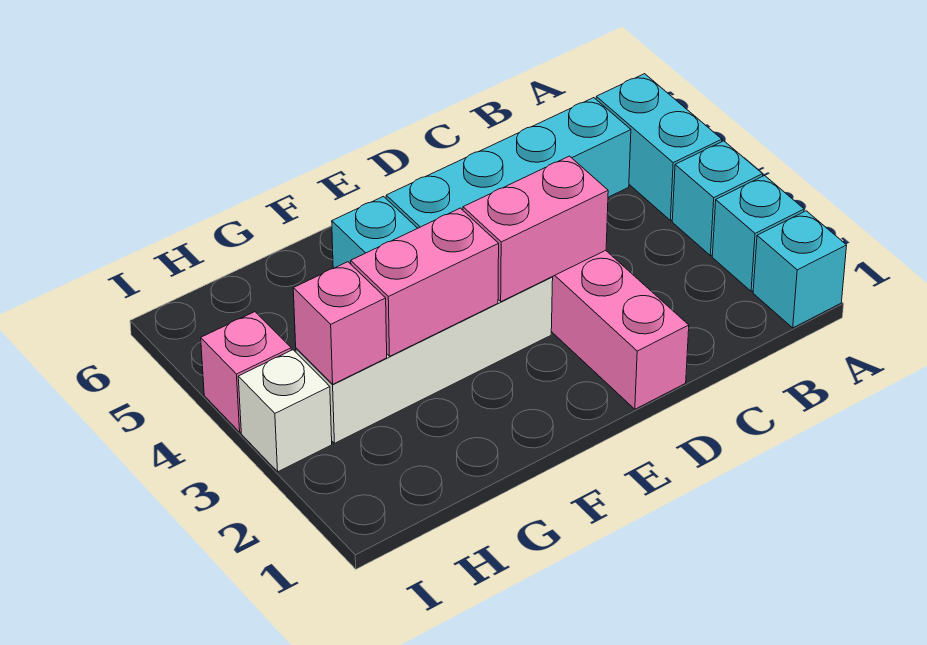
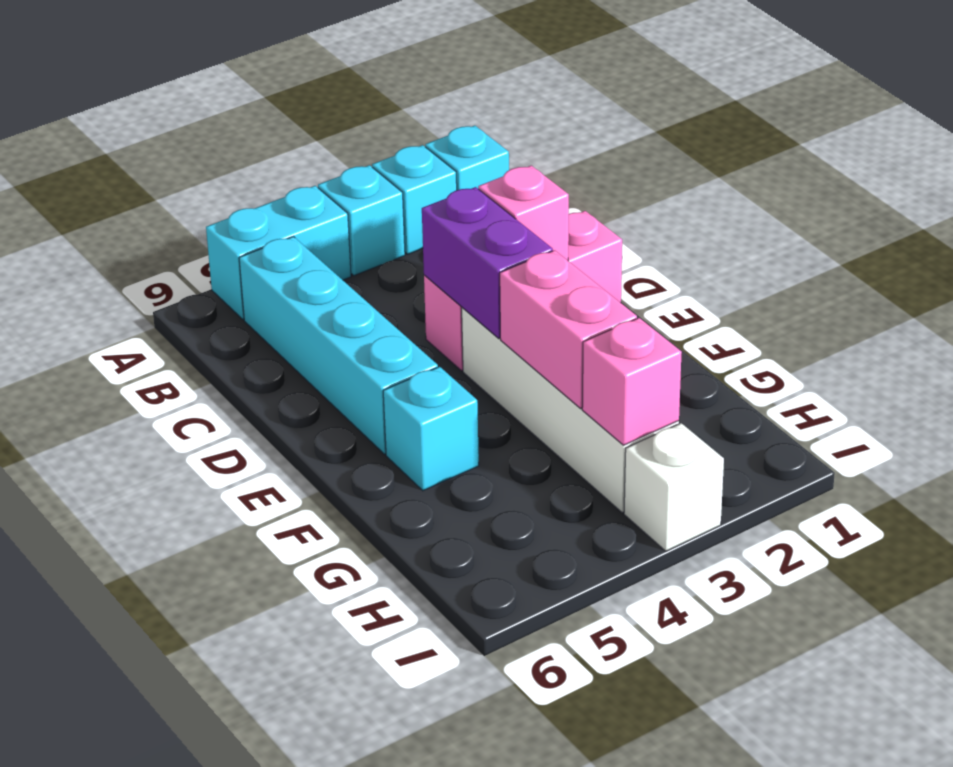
pink 1x2 brick [463,156,608,302] -> purple 1x2 brick [422,187,553,338]
pink 1x1 brick [201,312,291,432] -> pink 1x1 brick moved to [478,165,569,260]

